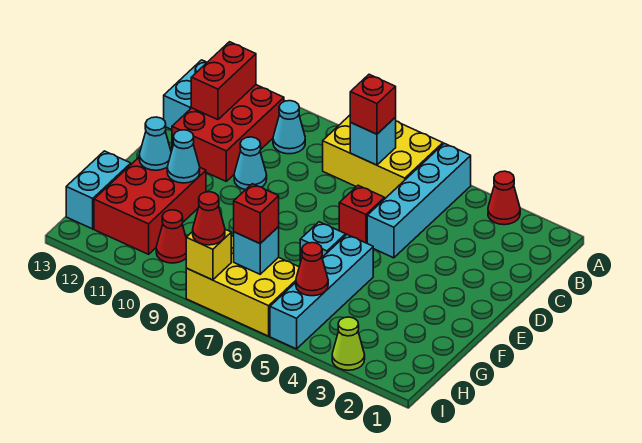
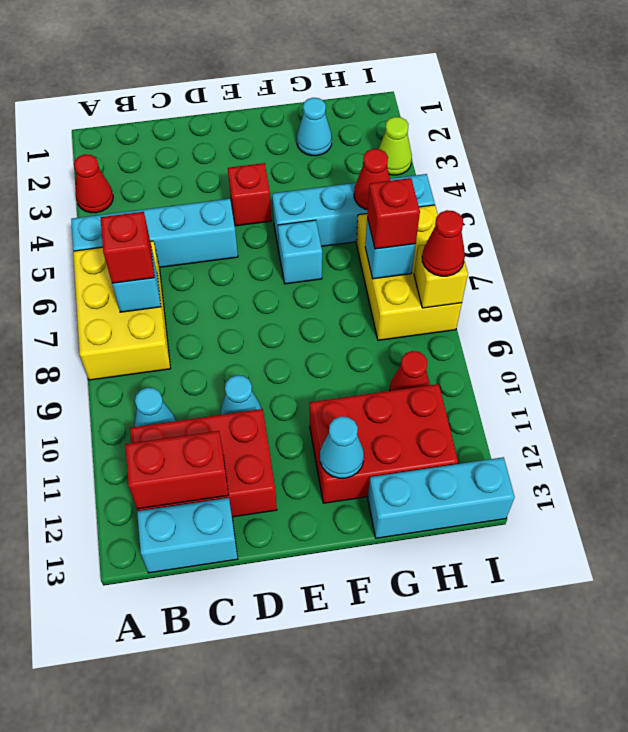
red 1x1 brick [339,185,385,243] -> red 1x1 brick moved to [228,163,271,226]
cyan 1x1 cone [167,130,200,183] -> cyan 1x1 cone moved to [297,98,332,156]
cyan 1x2 brick [66,151,131,229] -> cyan 1x3 brick [368,457,515,538]

